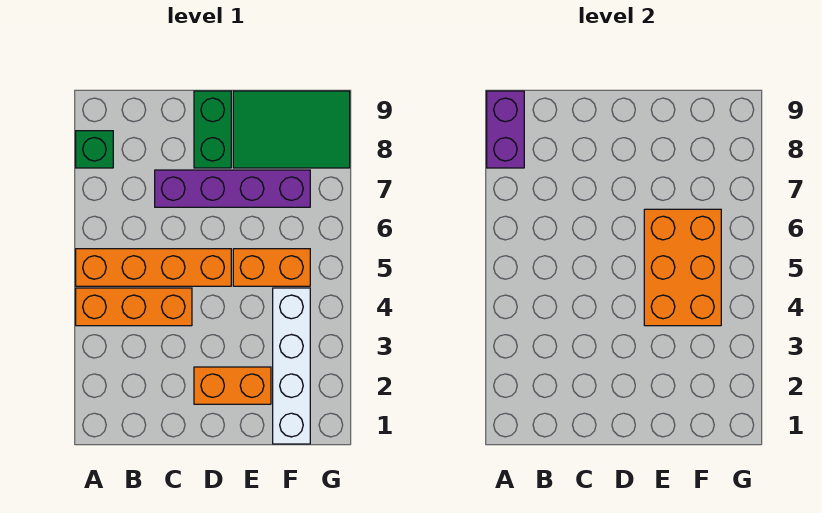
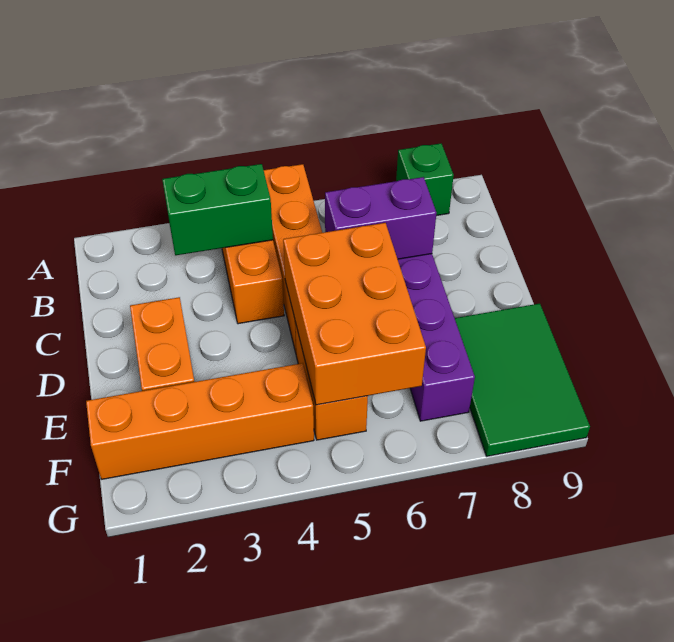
purple 1x2 brick [487,91,524,168] -> purple 1x2 brick moved to [325,177,436,259]
green 1x2 brick [194,91,231,168] -> green 1x2 brick moved to [162,164,273,255]
orange 2x3 brick [644,209,721,326] -> orange 2x3 brick turned to [283,223,426,405]
white 1x4 brick [273,288,310,444] -> orange 1x4 brick [86,363,314,479]

